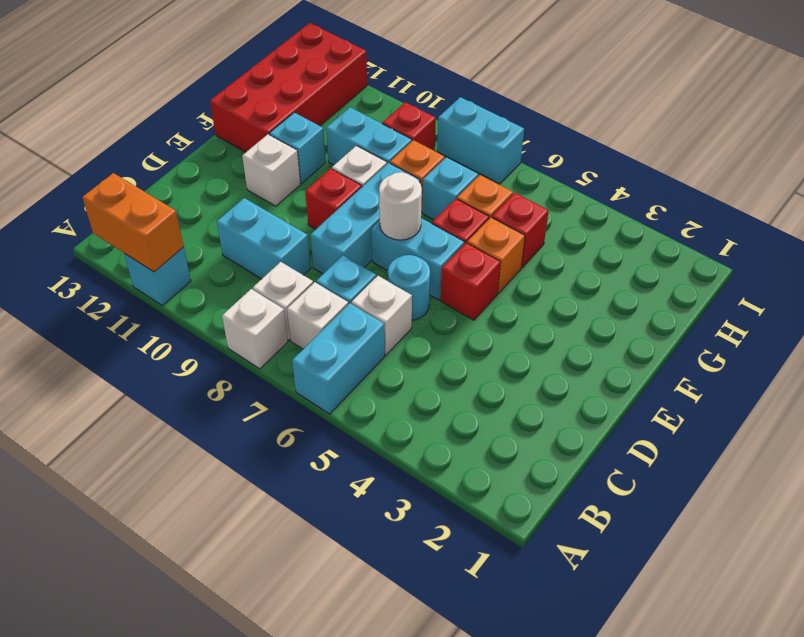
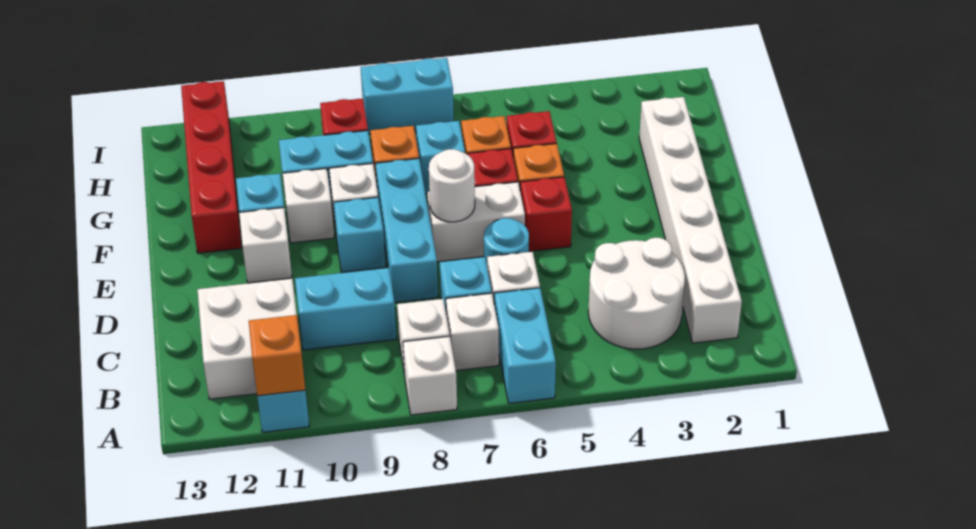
orange 1x2 brick [82,173,184,272] -> orange 1x1 brick [249,315,305,396]
none -> white 1x6 brick [639,97,742,343]
none -> white 2x2 round brick [588,238,685,349]
none -> white 2x2 brick [197,279,297,399]
cyan 1x2 brick [372,218,464,300] -> white 1x2 brick [427,182,525,262]
red 1x1 brick [305,168,362,229] -> cyan 1x1 brick [334,197,386,272]
none -> white 1x1 brick [283,169,334,243]
red 2x4 brick [210,23,367,152] -> red 1x4 brick [181,81,242,253]

